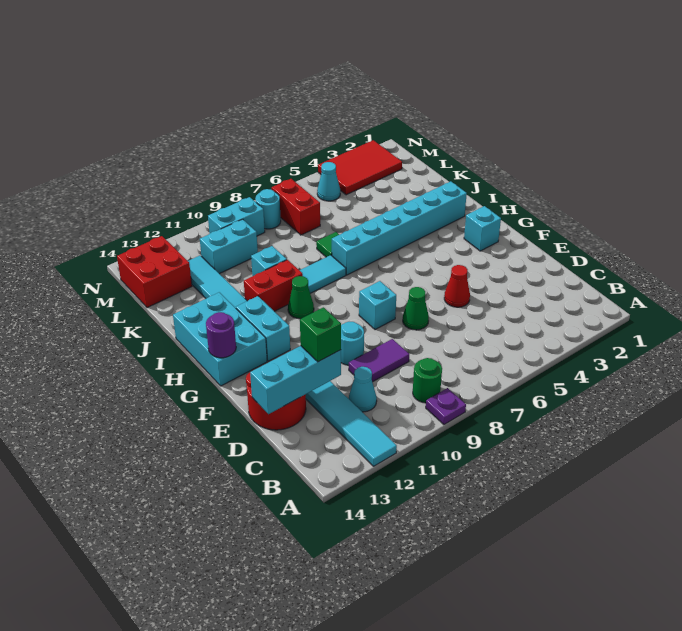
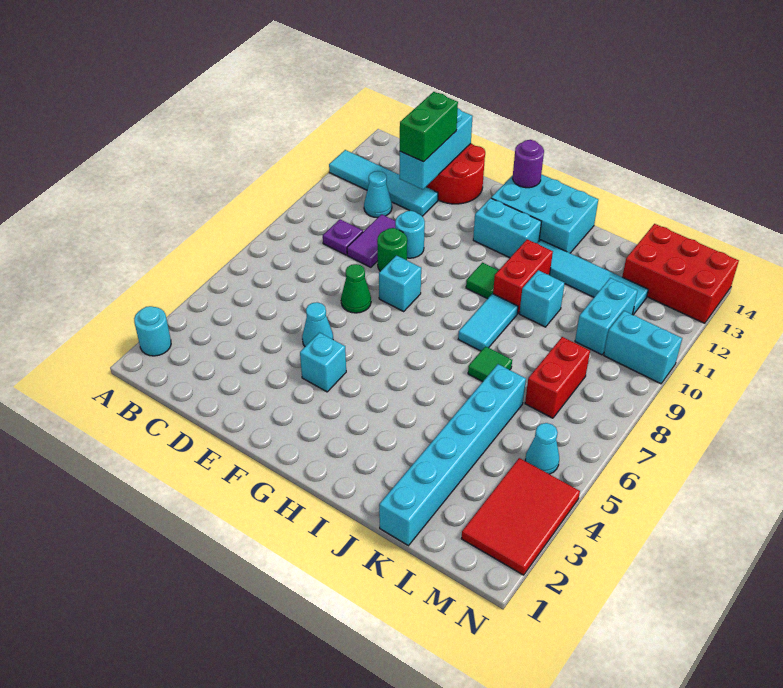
purple 1x1 plate [426,388,466,425] -> purple 1x1 plate moved to [323,219,363,255]
green 1x1 round brick [413,358,442,403] -> green 1x1 round brick moved to [377,228,407,271]
green 1x1 brick [300,307,341,362] -> green 1x2 brick [400,92,458,162]
red 1x1 cone [444,265,470,307] -> cyan 1x1 cone [302,302,333,346]
cyan 1x1 brick [464,206,501,251] -> cyan 1x1 brick moved to [300,333,346,392]
green 1x1 cone [288,276,314,319] -> green 1x1 tile [466,263,499,299]
cyan 1x6 brick [332,181,467,275] -> cyan 1x6 brick moved to [379,364,526,546]
red 1x2 brick [272,179,320,235] -> red 1x2 brick turned to [525,337,590,418]
red 2x2 brick [117,236,192,308] -> red 2x3 brick [622,224,739,323]
cyan 1x1 round brick [255,189,281,229] -> cyan 1x1 round brick moved to [134,306,171,356]
cyan 1x2 brick [208,197,265,236] -> cyan 1x2 brick turned to [604,311,682,384]

